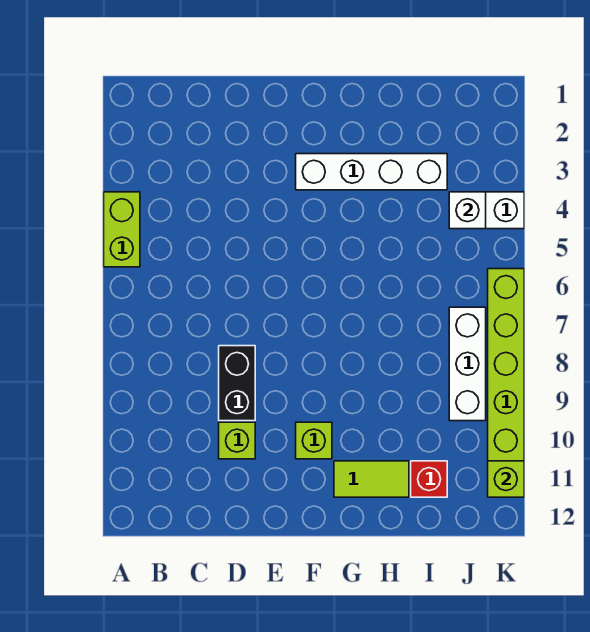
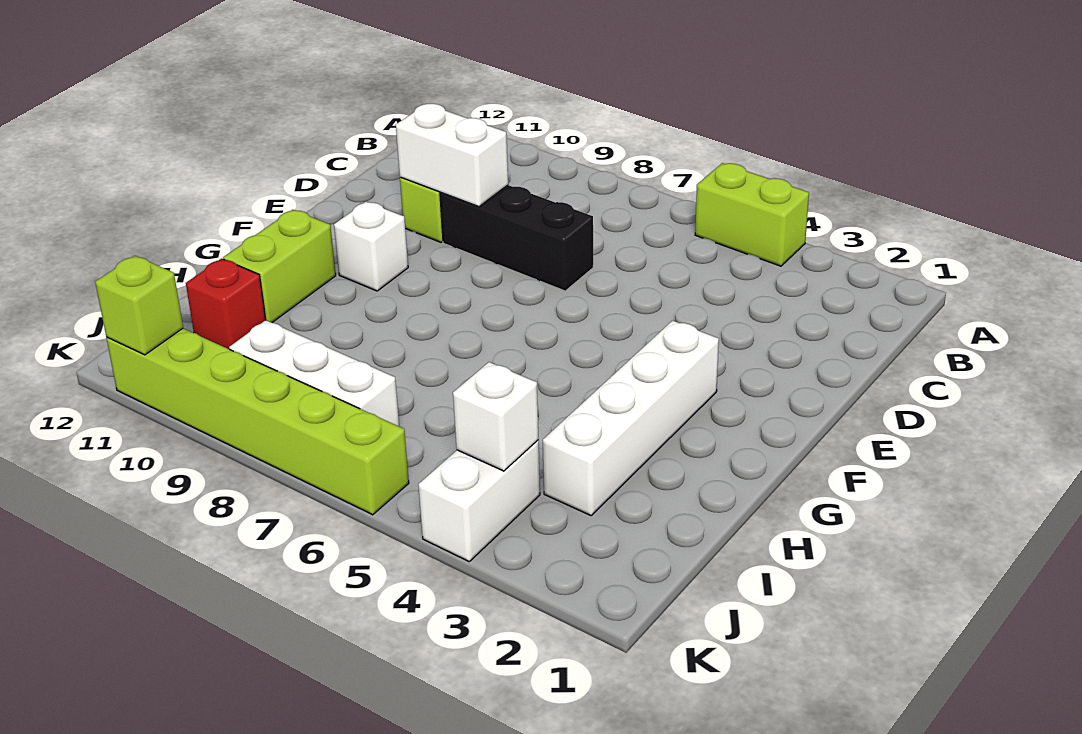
black 1x2 brick [219,346,255,421] -> black 1x3 brick [440,185,593,291]
none -> white 1x2 brick [396,104,508,207]
lime 1x1 brick [296,422,332,459] -> white 1x1 brick [334,202,408,291]
lime 1x2 tile [334,461,409,497] -> lime 1x2 brick [223,210,336,323]

